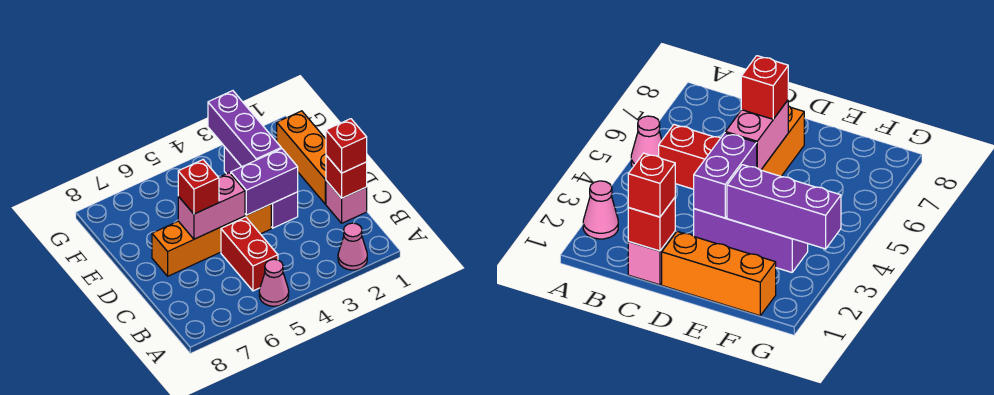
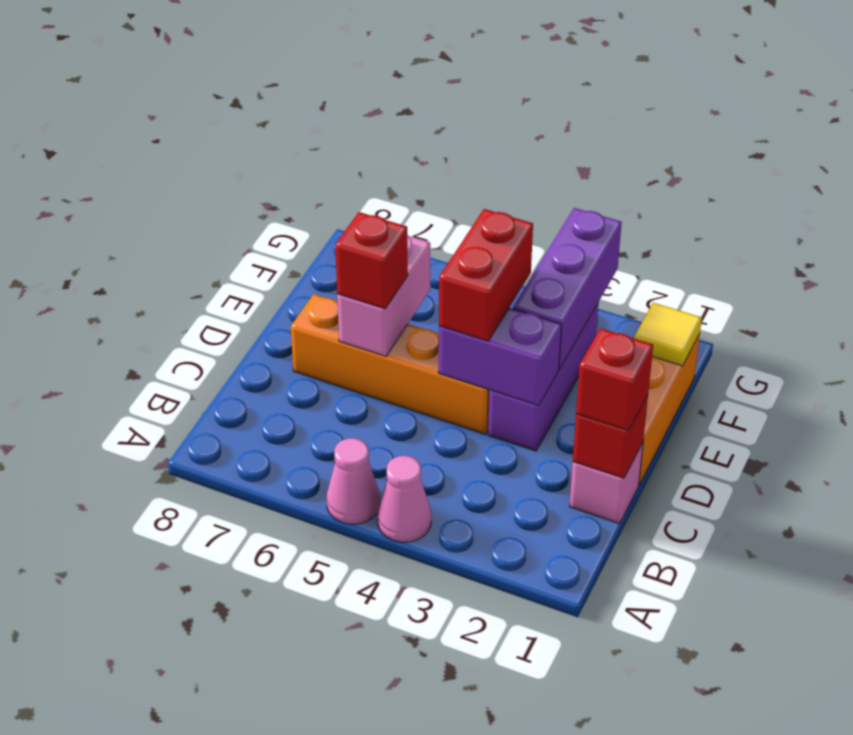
pink 1x1 cone [338,223,367,270] -> pink 1x1 cone moved to [378,456,431,542]
red 1x2 brick [221,217,278,291] -> red 1x2 brick moved to [439,209,533,341]
pink 1x2 brick [178,173,245,239] -> pink 1x2 brick turned to [337,235,430,356]
none -> yellow 1x1 tile [635,303,702,366]

